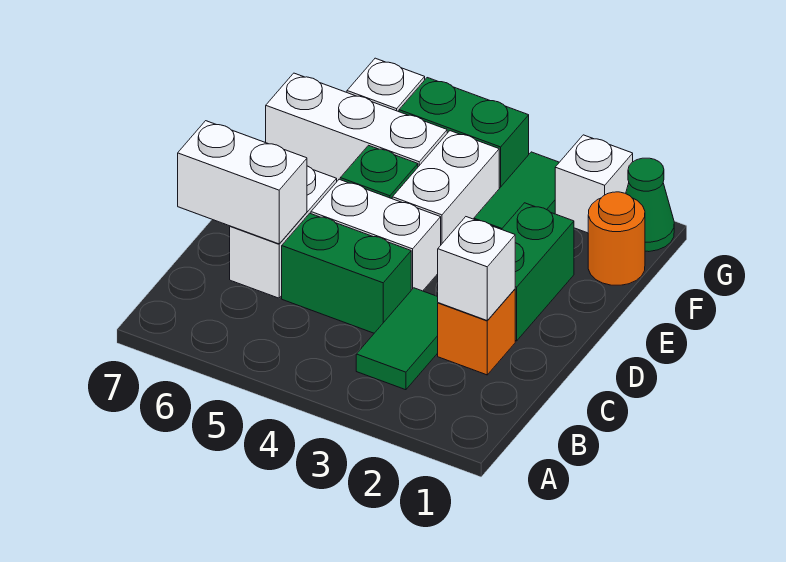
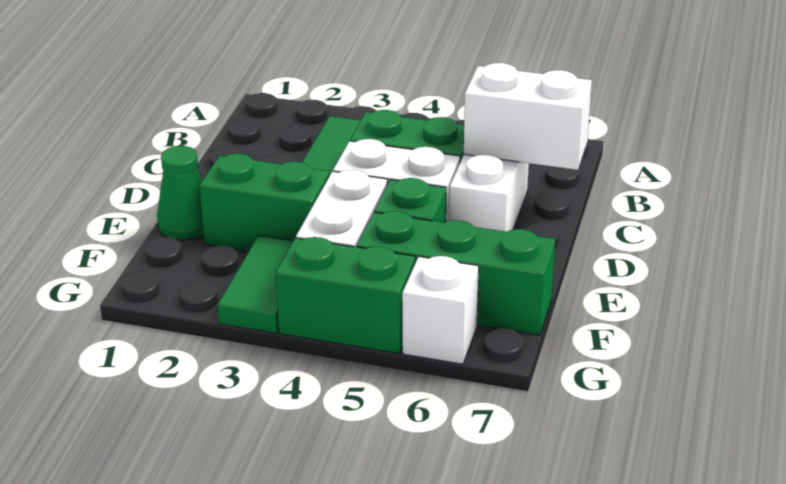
orange 1x1 brick [438,289,515,375] -> none
white 1x1 brick [438,217,515,321] -> none
green 1x2 brick [502,203,574,341] -> green 1x2 brick turned to [199,154,330,251]
orange 1x1 round brick [588,192,645,285] -> none
white 1x3 brick [266,73,447,181] -> green 1x3 brick [357,211,555,335]
green 1x1 cone [626,158,674,252] -> green 1x1 cone moved to [157,146,204,240]
white 1x1 brick [555,135,633,233] -> none

